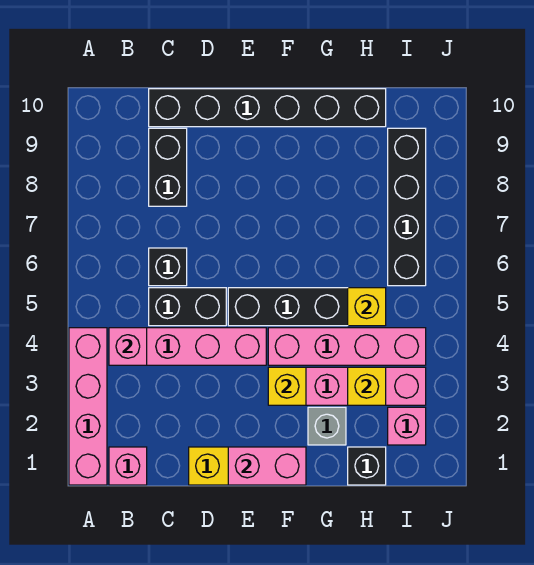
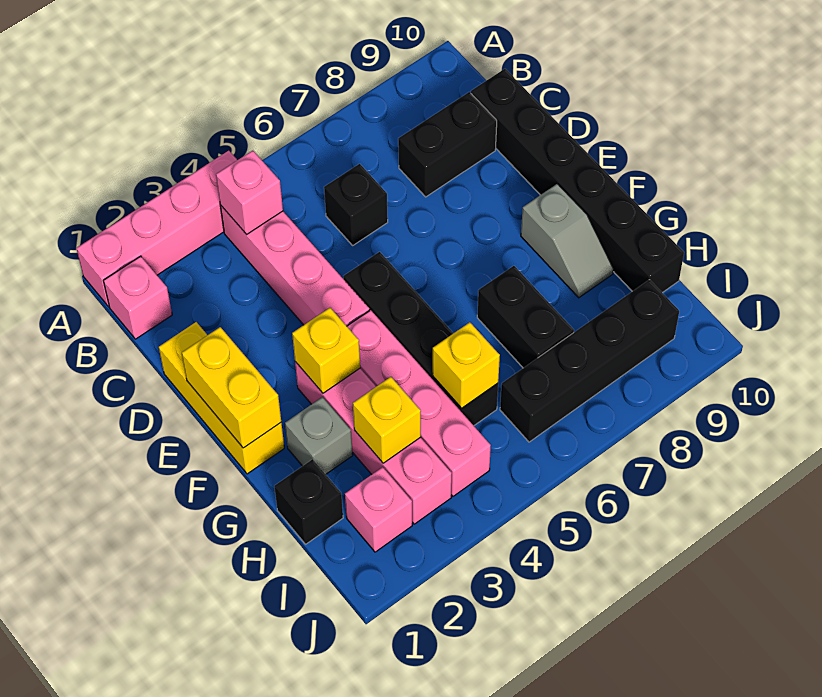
black 1x2 brick [149,288,226,326] -> black 1x2 brick moved to [477,266,574,368]
pink 1x2 brick [228,447,306,485] -> yellow 1x2 brick [182,327,281,448]
none -> grey 1x2 slope [521,184,614,298]

